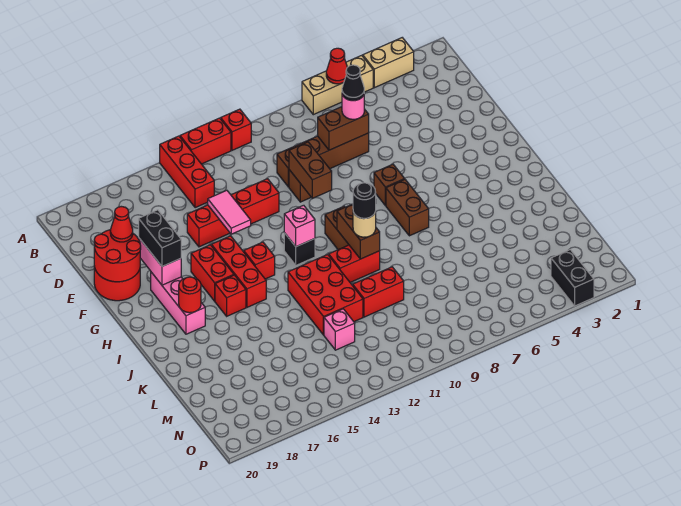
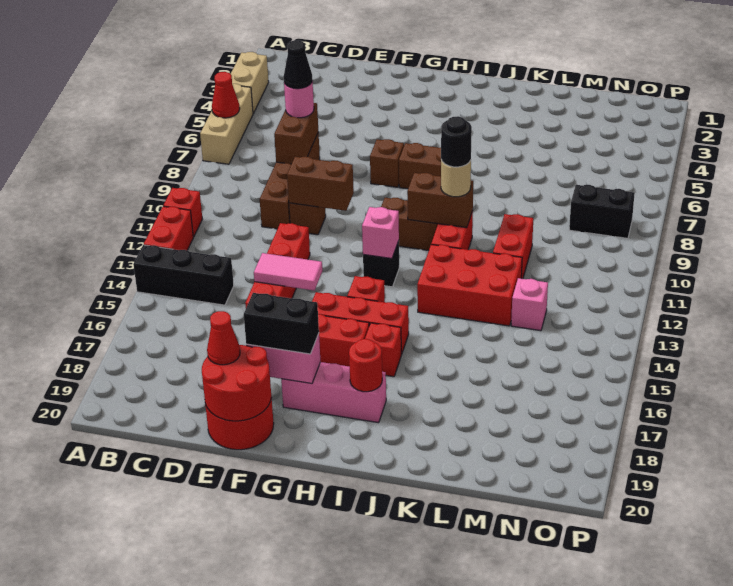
red 1x3 brick [160,136,214,208] -> black 1x3 brick [133,245,234,305]
black 1x2 brick [551,250,594,306] -> black 1x2 brick moved to [569,185,635,238]

